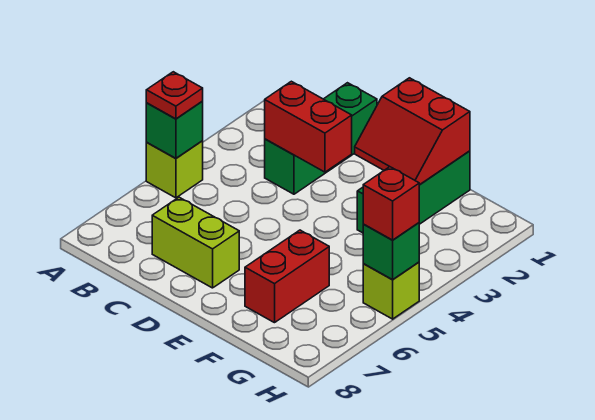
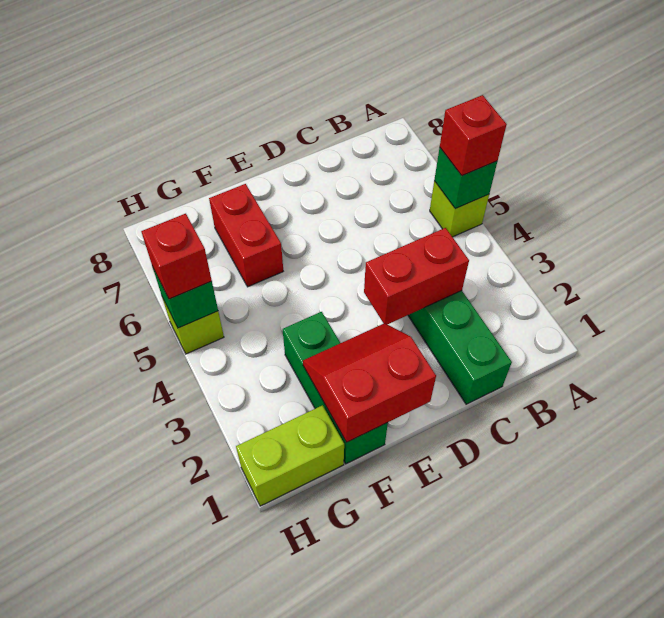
red 1x1 plate [146,72,203,119] -> red 1x1 brick [440,95,507,176]
lime 1x2 brick [152,197,239,288] -> lime 1x2 brick moved to [236,405,344,506]

